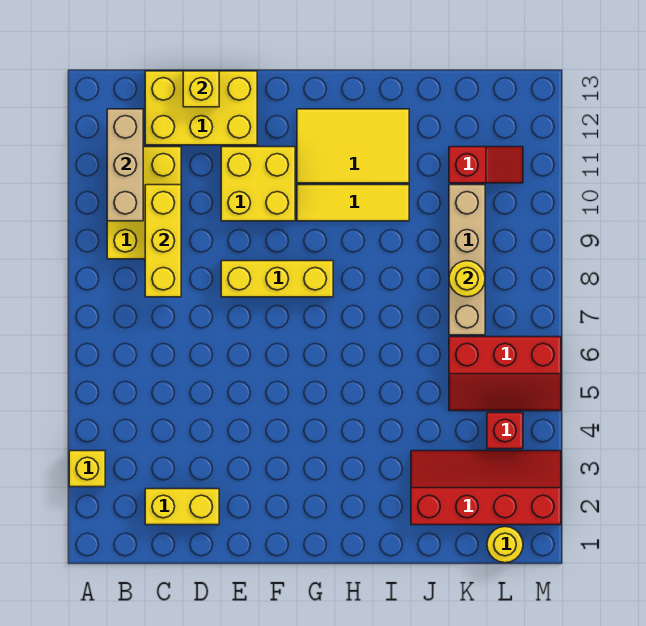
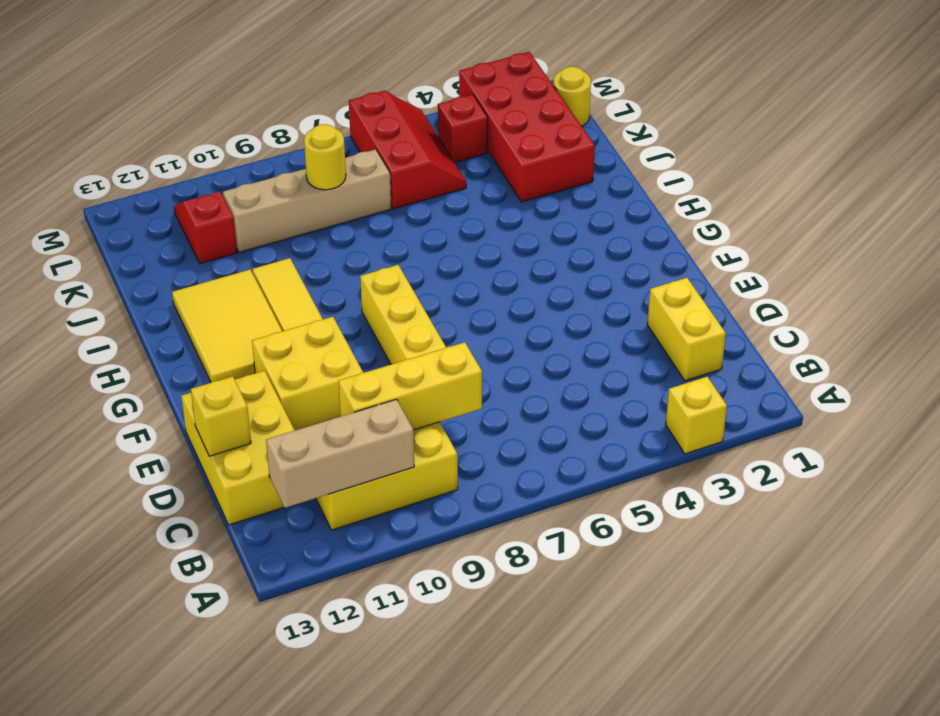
red 2x4 slope [411,451,561,525] -> red 2x4 brick [459,52,595,202]

